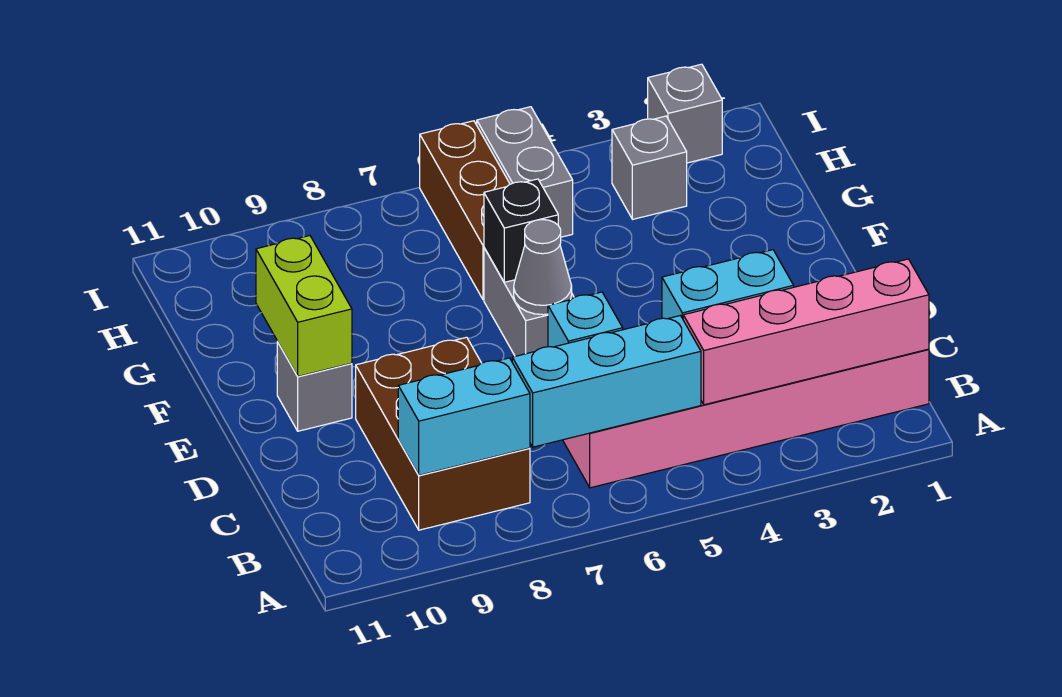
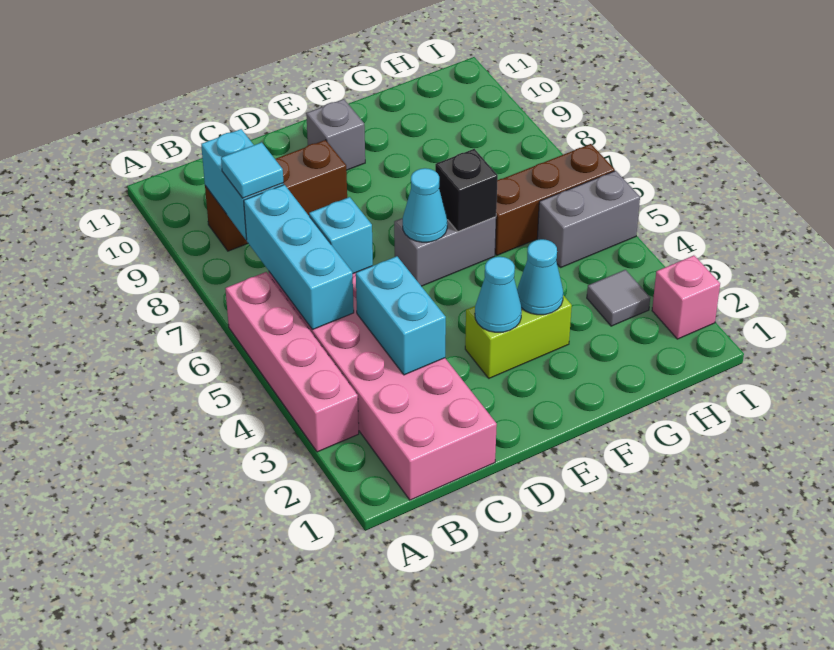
pink 1x4 brick [683,259,929,405] -> pink 1x4 brick moved to [225,272,359,452]
brown 2x3 brick [356,337,530,530] -> brown 1x3 brick [205,140,347,251]
none -> cyan 1x1 tile [221,142,283,198]
none -> cyan 1x1 cone [475,257,522,332]
grey 1x1 cone [514,219,572,315] -> cyan 1x1 cone [403,168,447,242]
lime 1x2 brick [256,236,352,376] -> lime 1x2 brick moved to [465,295,572,378]
none -> cyan 1x1 cone [517,239,563,315]
grey 1x1 brick [612,116,687,219] -> grey 1x1 tile [587,270,650,326]
grey 1x1 brick [648,64,722,163] -> pink 1x1 brick [652,255,720,339]

